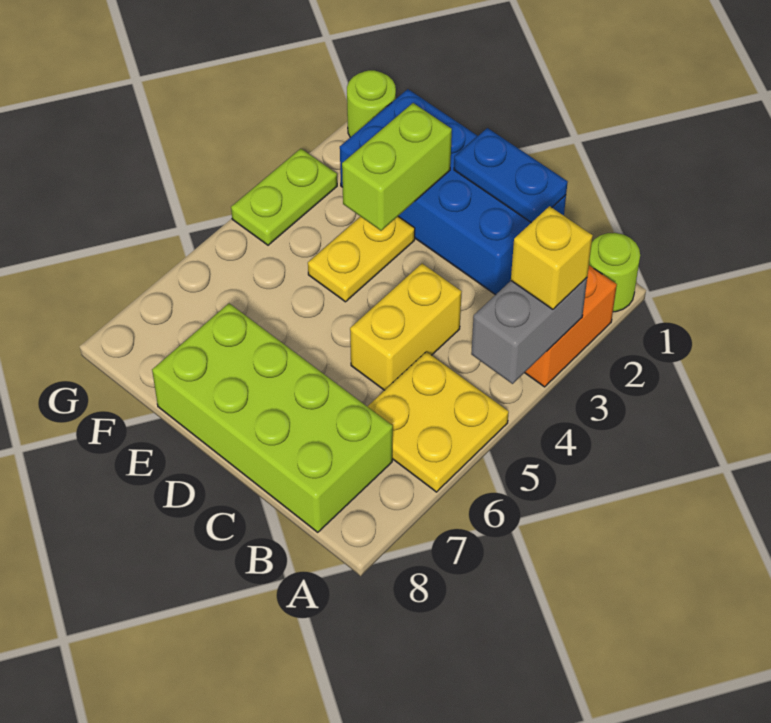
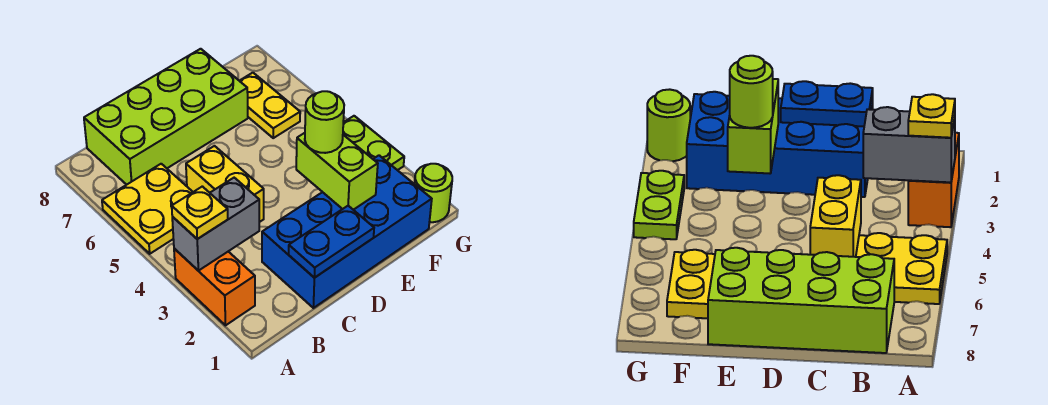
lime 1x1 round brick [589,233,640,312] -> lime 1x1 round brick moved to [305,91,344,153]
grey 1x2 brick [471,278,587,384] -> grey 1x2 brick turned to [172,178,259,271]
yellow 1x1 brick [511,206,593,309] -> yellow 1x1 plate [172,186,228,239]
yellow 1x2 plate [308,216,415,302] -> yellow 1x2 plate moved to [240,73,300,138]

